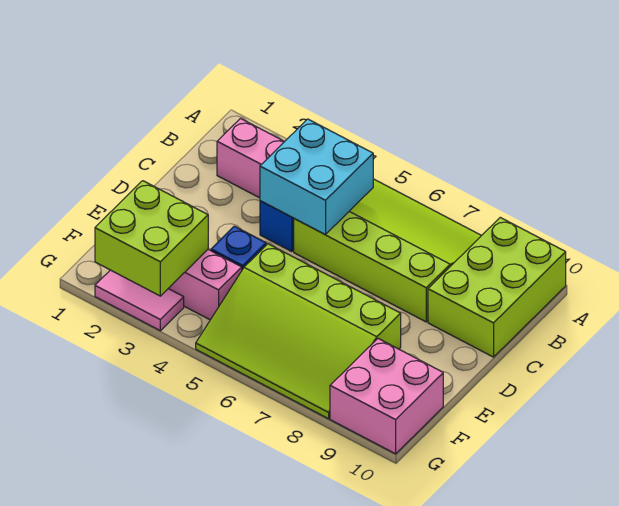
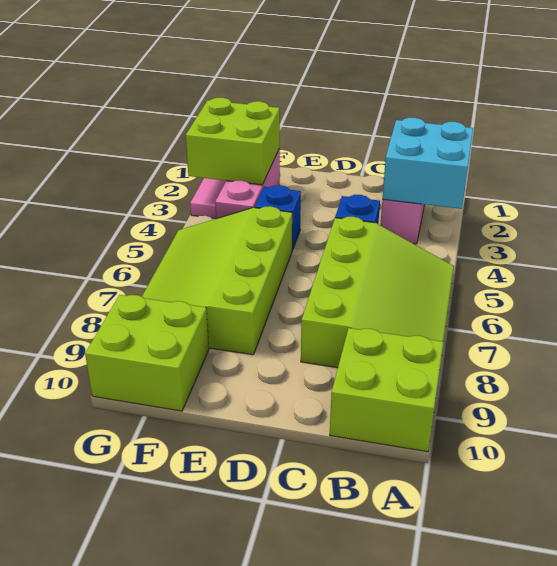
lime 2x3 brick [428,217,566,357] -> lime 2x2 brick [330,328,444,452]
cyan 2x2 brick [260,119,373,235] -> cyan 2x2 brick moved to [382,118,473,209]
pink 2x2 brick [330,339,443,454] -> lime 2x2 brick [85,295,209,411]

